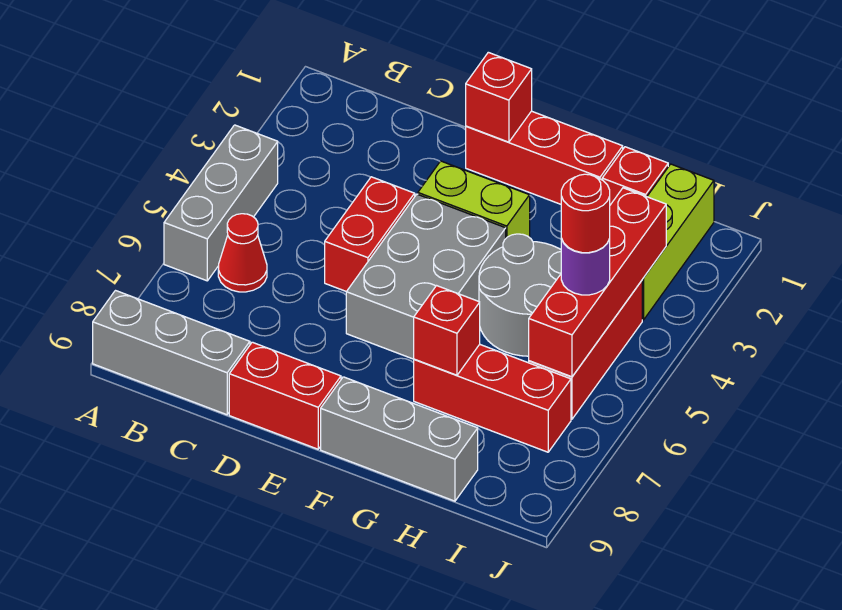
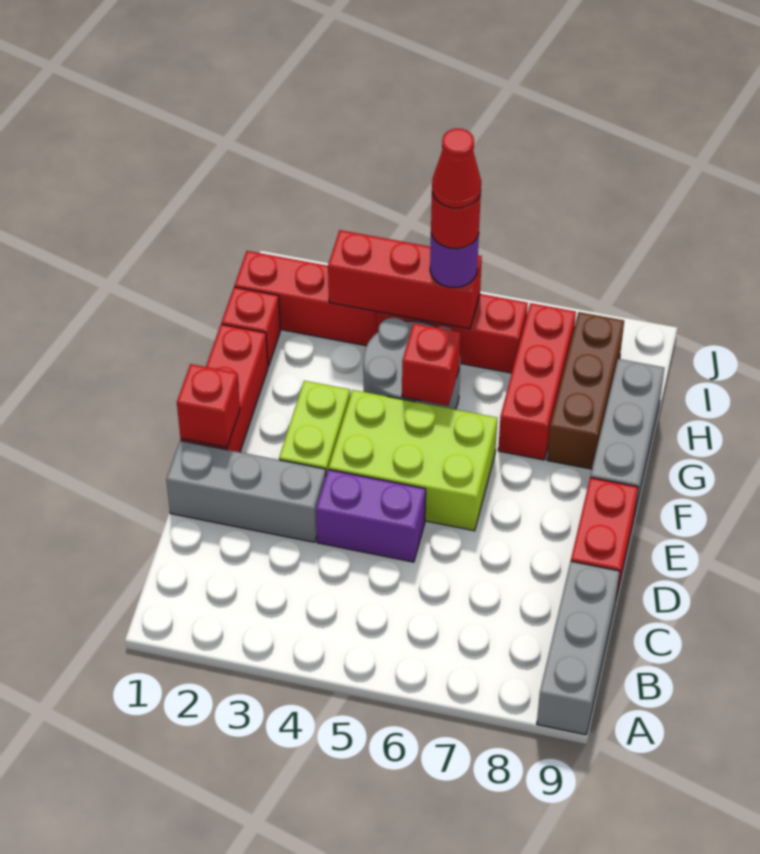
grey 1x3 brick [164,125,278,281] -> grey 1x3 brick moved to [166,441,326,542]
red 1x1 cone [218,214,267,292] -> red 1x1 cone moved to [432,129,481,208]
red 1x2 brick [325,177,415,292] -> purple 1x2 brick [316,470,426,562]
grey 2x3 brick [346,194,506,359] -> lime 2x3 brick [329,390,497,531]
red 1x1 brick [414,286,480,375] -> red 1x1 brick moved to [402,323,460,406]
none -> brown 1x3 brick [547,312,624,469]
lime 1x3 brick [642,164,714,320] -> red 1x3 brick [234,251,377,346]
red 1x4 brick [529,188,666,377] -> red 1x3 brick [328,230,482,329]

